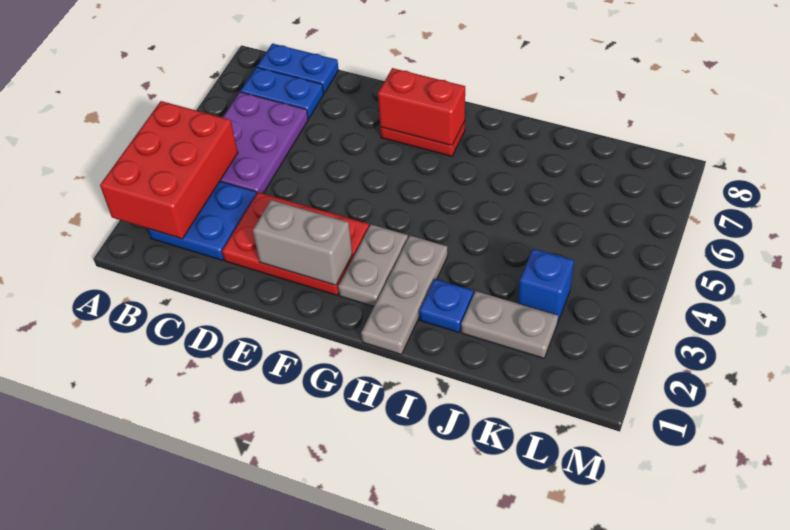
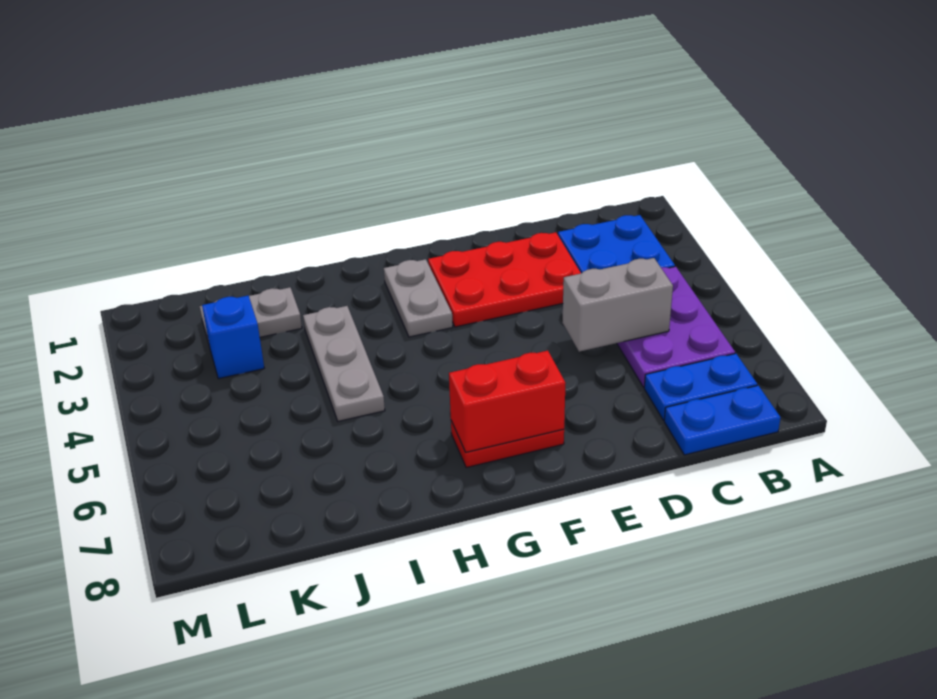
red 2x3 brick [100,101,238,239] -> none
grey 1x2 brick [253,200,352,285] -> grey 1x2 brick moved to [562,258,673,352]
grey 1x3 plate [361,236,448,355] -> grey 1x3 plate moved to [303,306,385,421]
blue 1x1 plate [419,279,473,332] -> none

